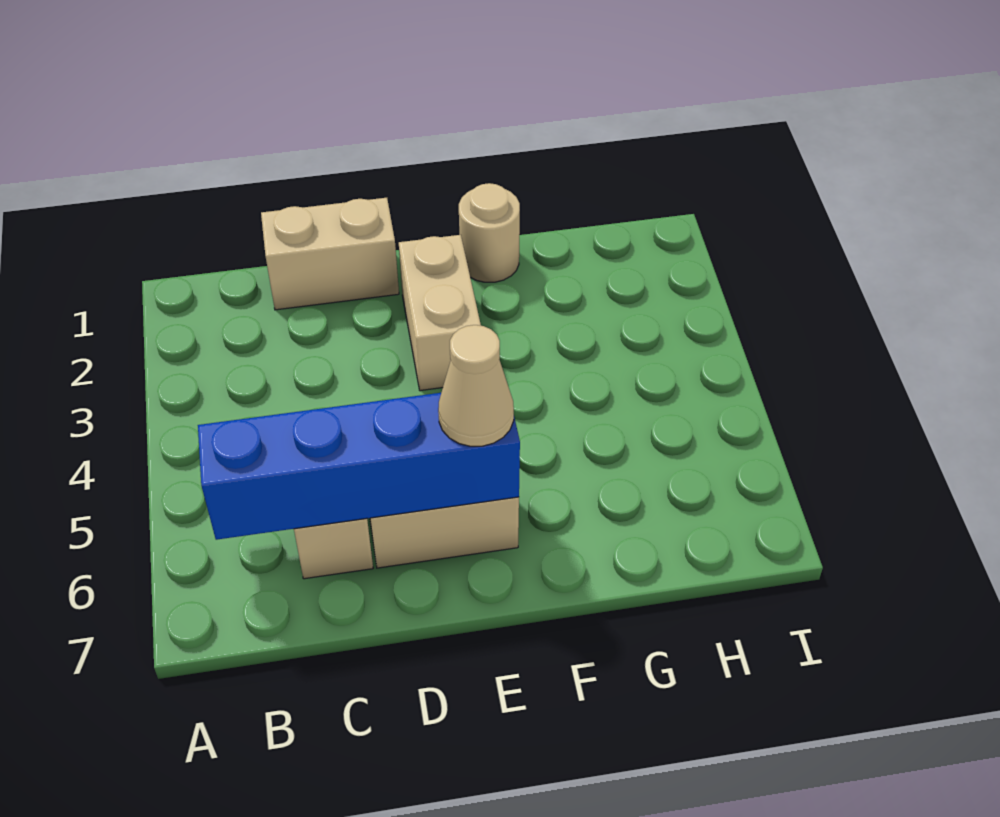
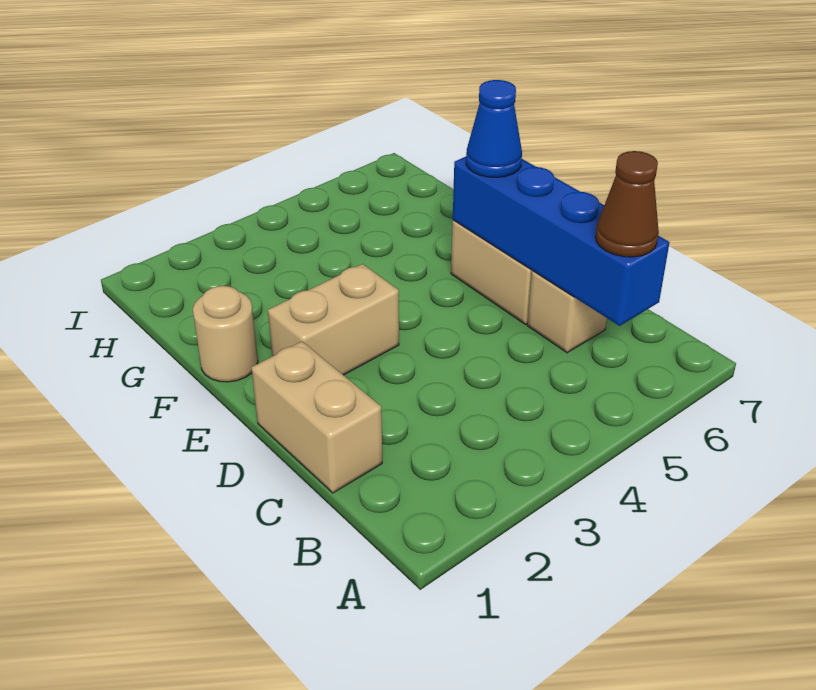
none -> brown 1x1 cone [596,151,659,257]
tan 1x1 cone [438,325,514,446] -> blue 1x1 cone [466,80,522,177]

